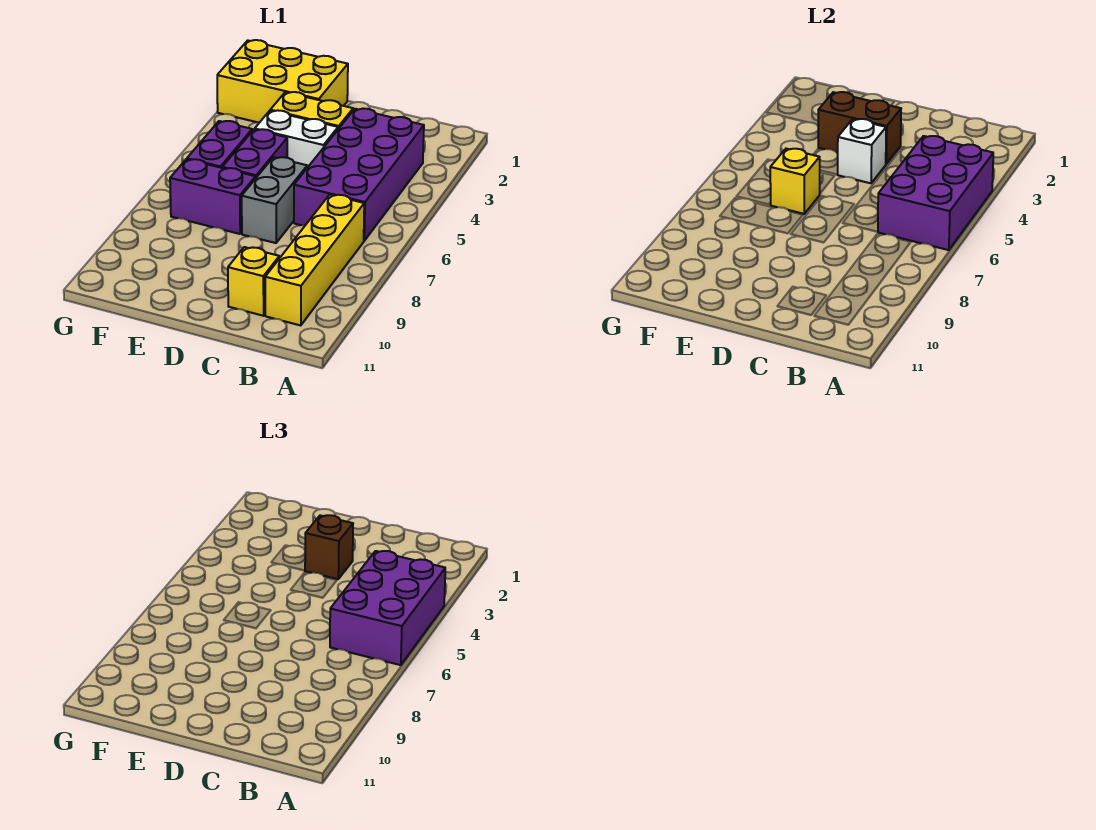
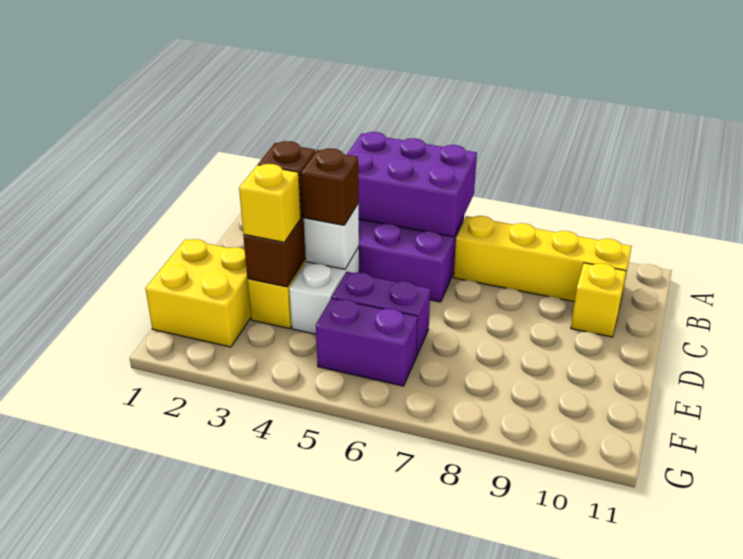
purple 2x3 brick [330,551,445,665] -> none
none -> brown 1x1 brick [301,148,359,225]
grey 1x2 brick [242,157,307,243] -> none
yellow 2x3 brick [217,40,348,122] -> yellow 2x2 brick [145,239,251,347]
yellow 1x1 brick [770,149,820,214] -> yellow 1x1 brick moved to [239,164,301,242]
purple 1x2 brick [170,159,256,234] -> none

